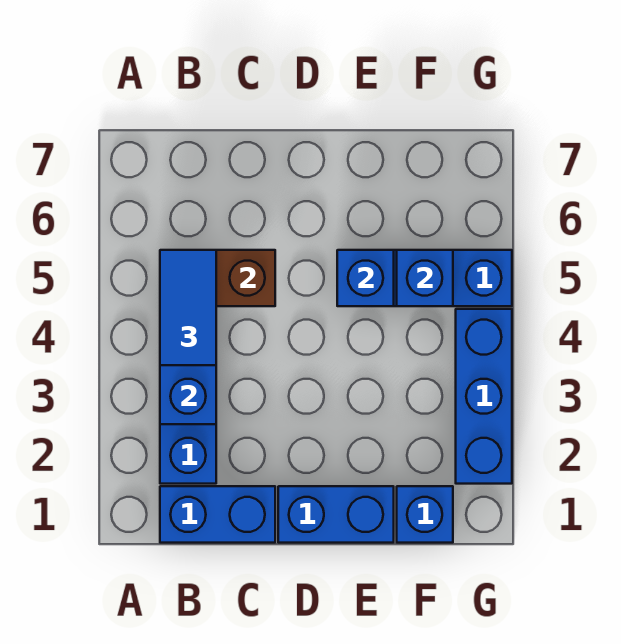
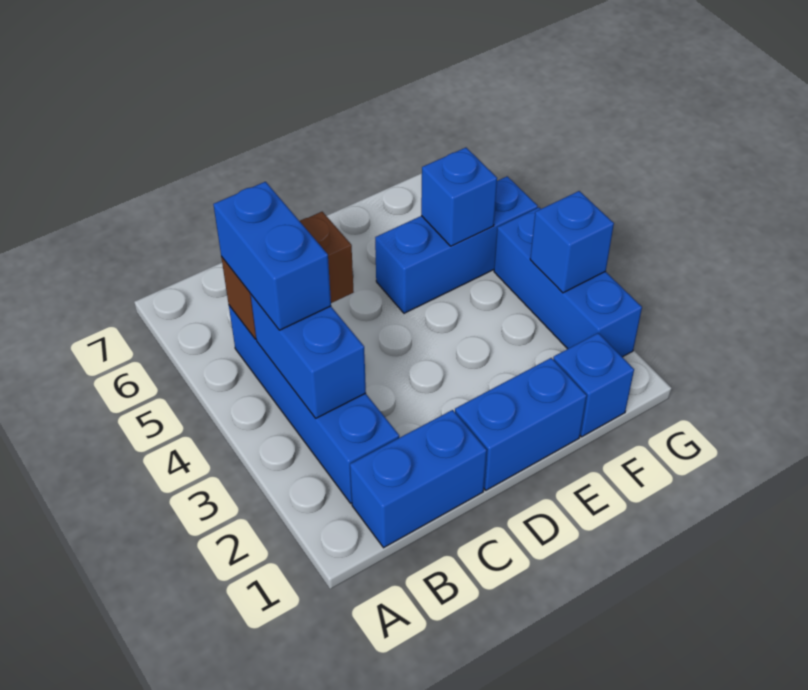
blue 1x2 tile [160,250,216,365] -> blue 1x2 brick [213,182,331,330]
blue 1x1 brick [337,250,394,306] -> blue 1x1 brick moved to [530,191,614,293]

